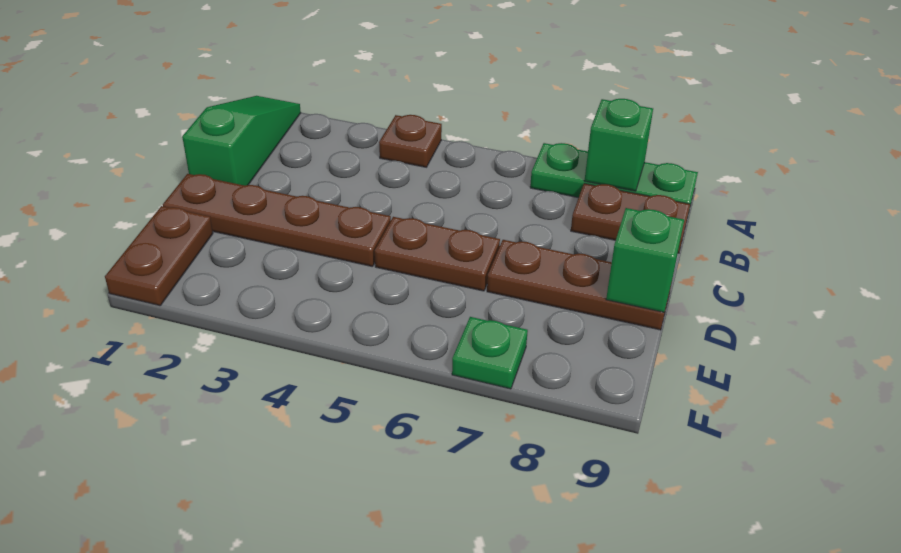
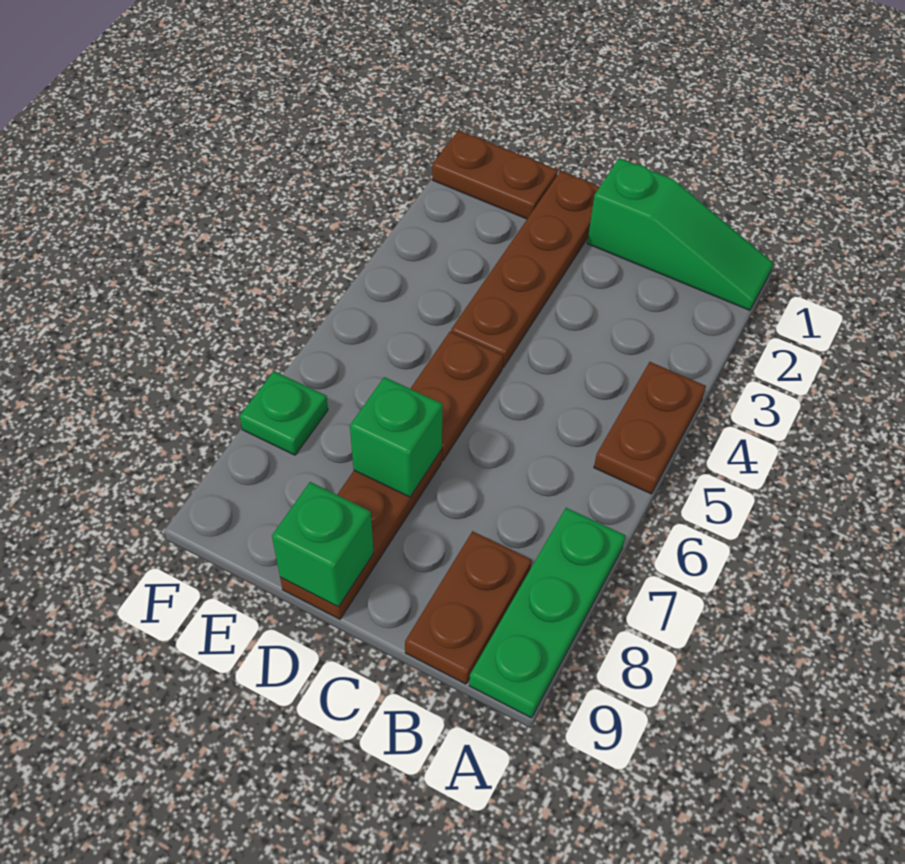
brown 1x1 plate [379,115,442,167] -> brown 1x2 plate [594,362,706,494]
green 1x1 brick [585,99,653,191] -> green 1x1 brick moved to [350,377,443,497]

